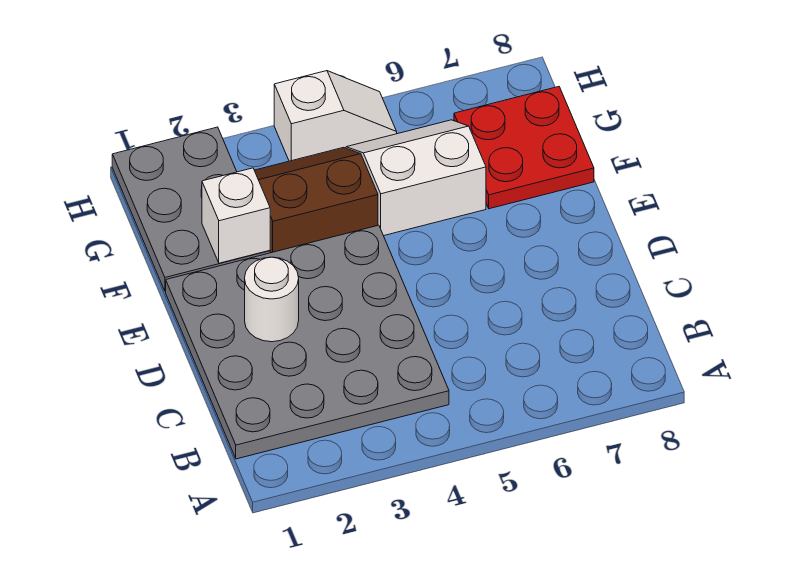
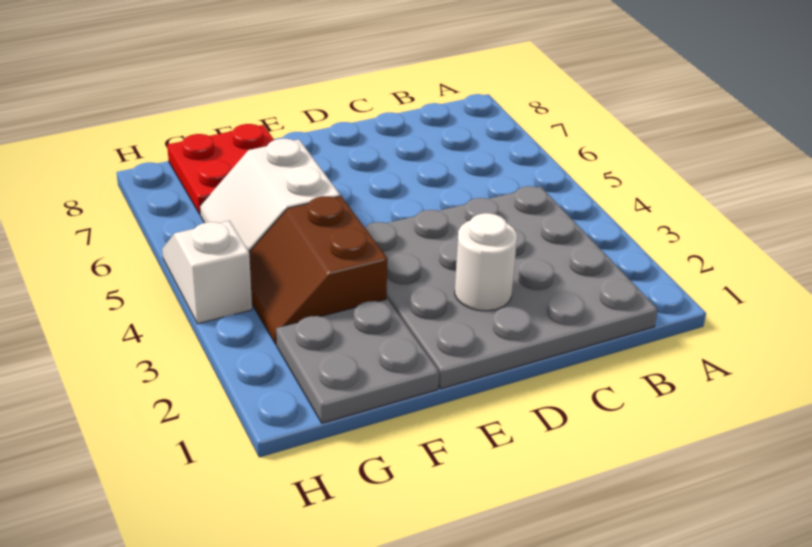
grey 2x3 plate [112,127,270,291] -> grey 2x2 plate [276,299,439,423]
white 1x1 brick [202,168,270,263] -> none

